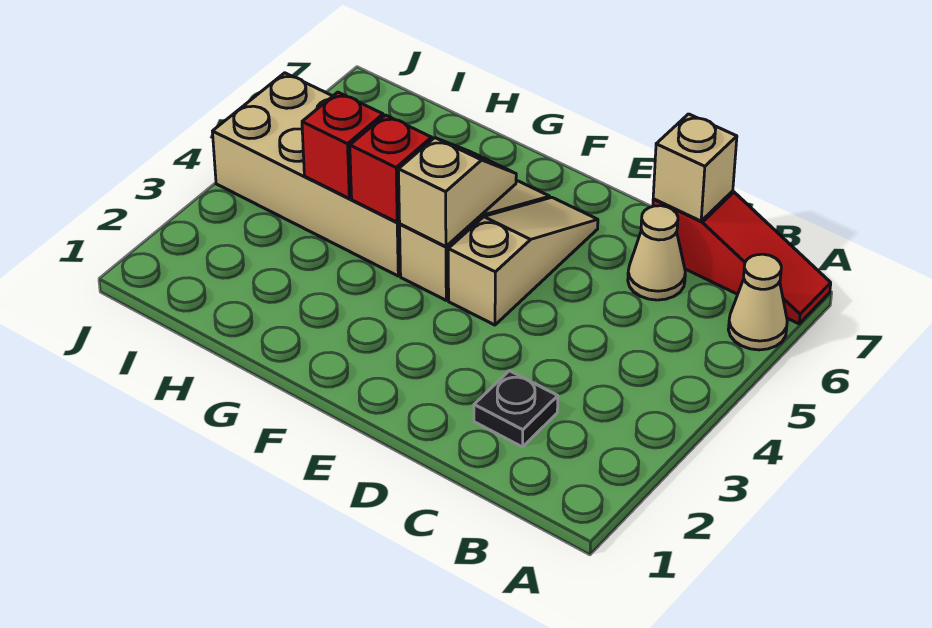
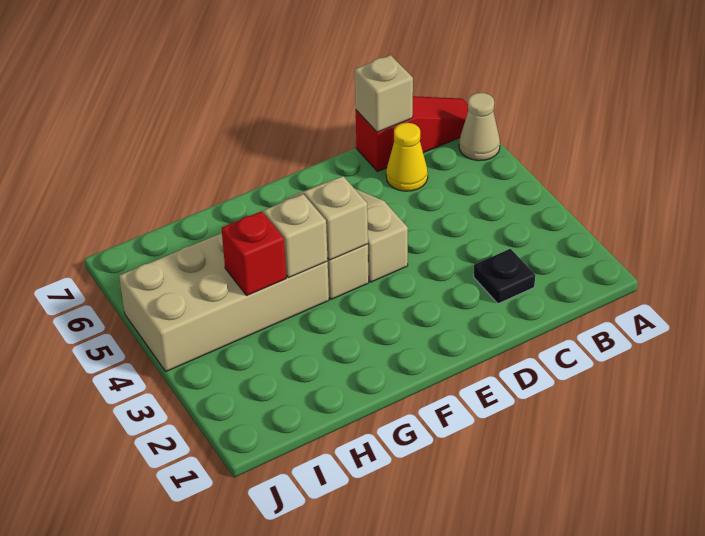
tan 1x1 cone [628,206,685,300] -> yellow 1x1 cone [386,123,428,191]
red 1x1 brick [350,115,432,222] -> tan 1x1 brick [264,194,328,278]

